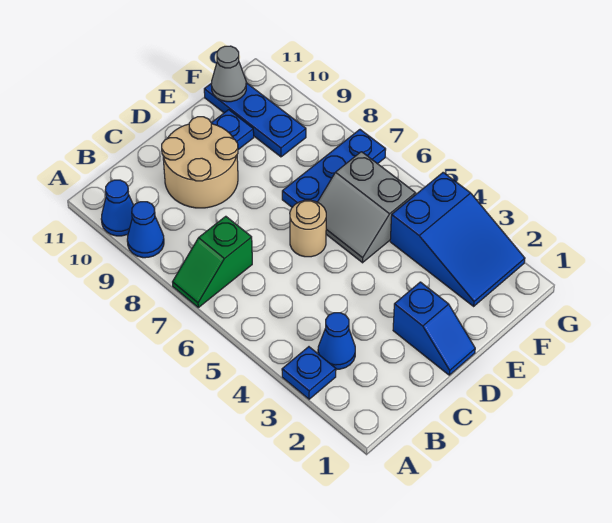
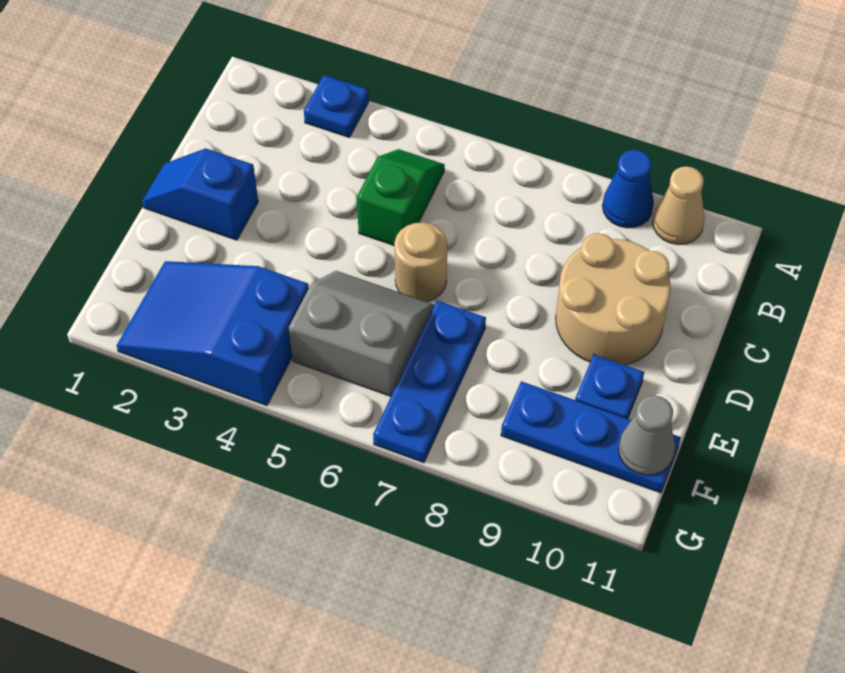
green 1x2 slope [173,216,252,308] -> green 1x2 slope moved to [357,149,445,245]
blue 1x1 cone [101,180,134,236] -> tan 1x1 cone [653,166,705,245]
blue 1x1 cone [318,313,355,369] -> none

